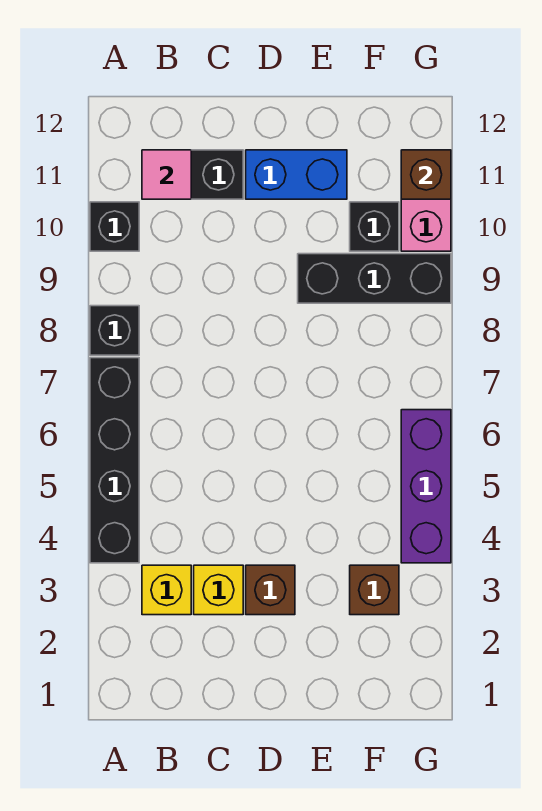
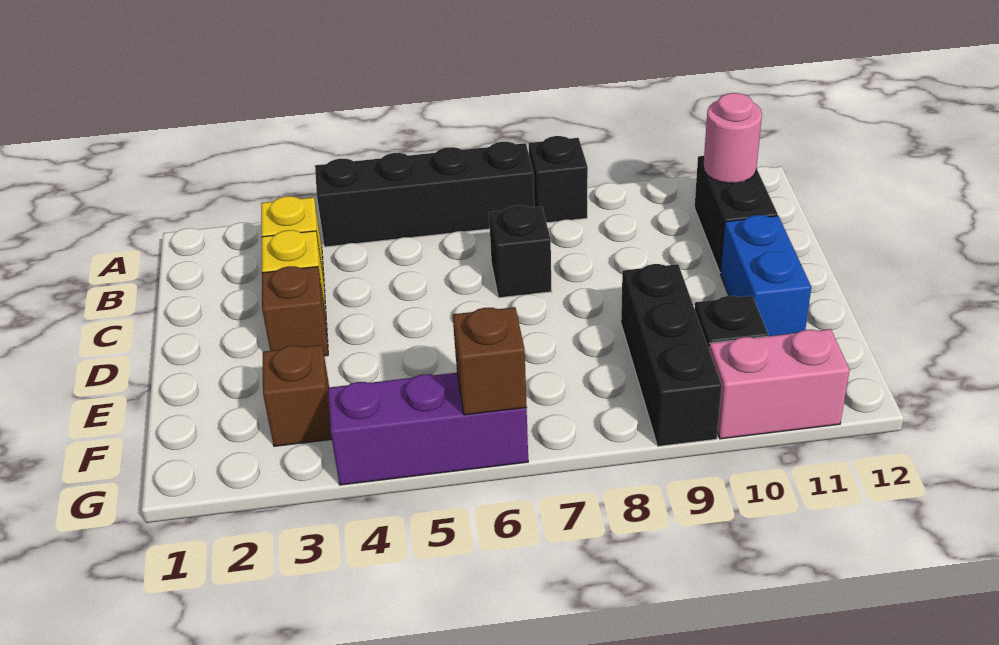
black 1x1 brick [90,202,139,251] -> black 1x1 brick moved to [489,205,552,298]
pink 1x1 tile [142,150,191,199] -> pink 1x1 round brick [703,93,762,183]
brown 1x1 brick [401,150,451,199] -> brown 1x1 brick moved to [453,307,527,415]

